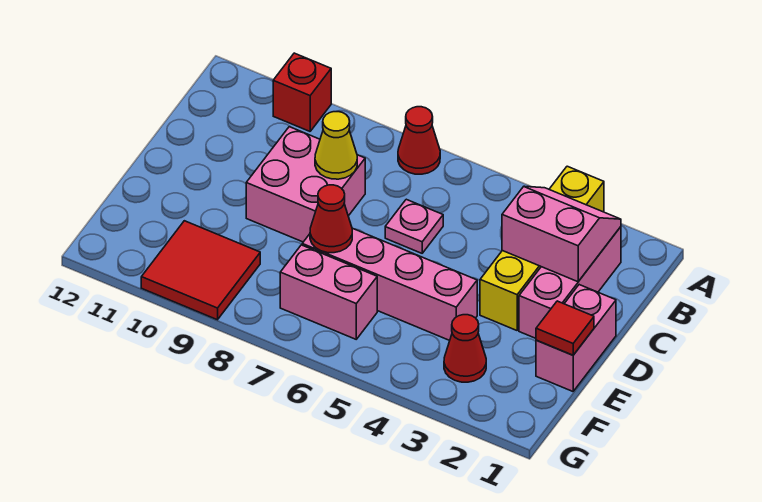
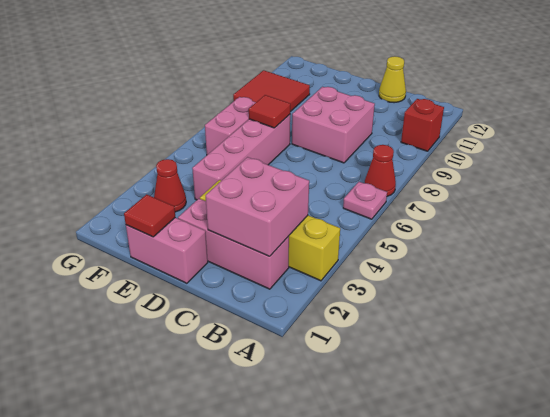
pink 2x2 slope [502,186,621,282] -> pink 2x2 brick [206,157,309,256]
pink 1x1 plate [385,199,443,253] -> pink 1x1 plate moved to [343,182,387,219]
yellow 1x1 cone [315,112,357,179] -> yellow 1x1 cone moved to [379,56,406,103]
red 1x1 cone [310,185,352,253] -> red 1x1 tile [249,95,290,128]

